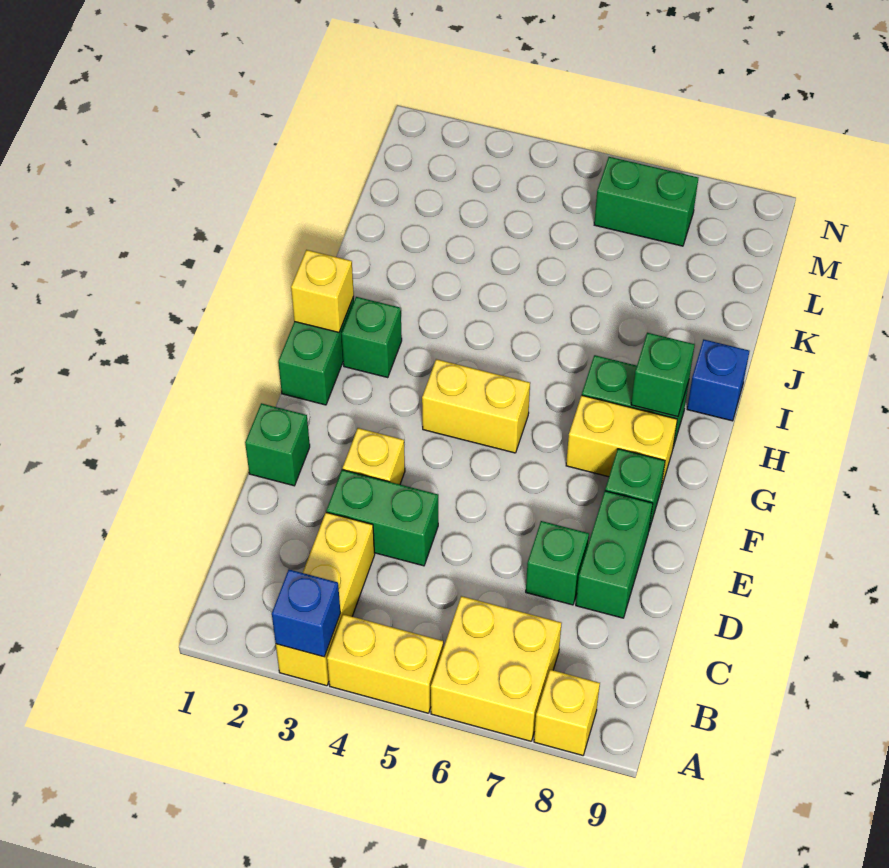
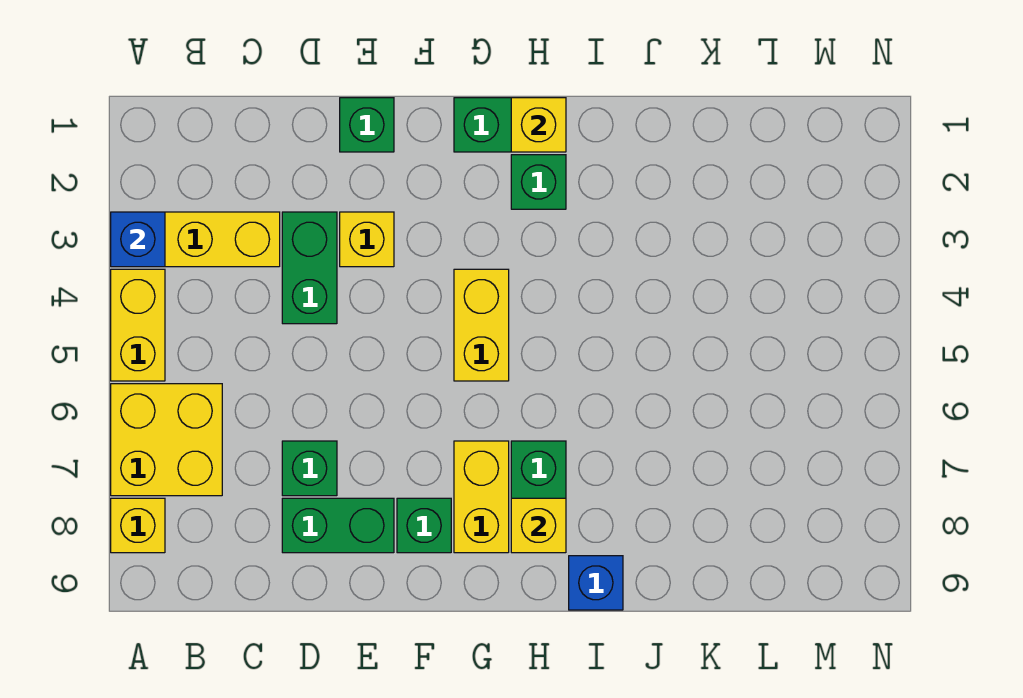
green 1x1 brick [631,333,695,417] -> yellow 1x1 brick [511,498,566,553]
green 1x2 brick [594,157,698,246] -> none

